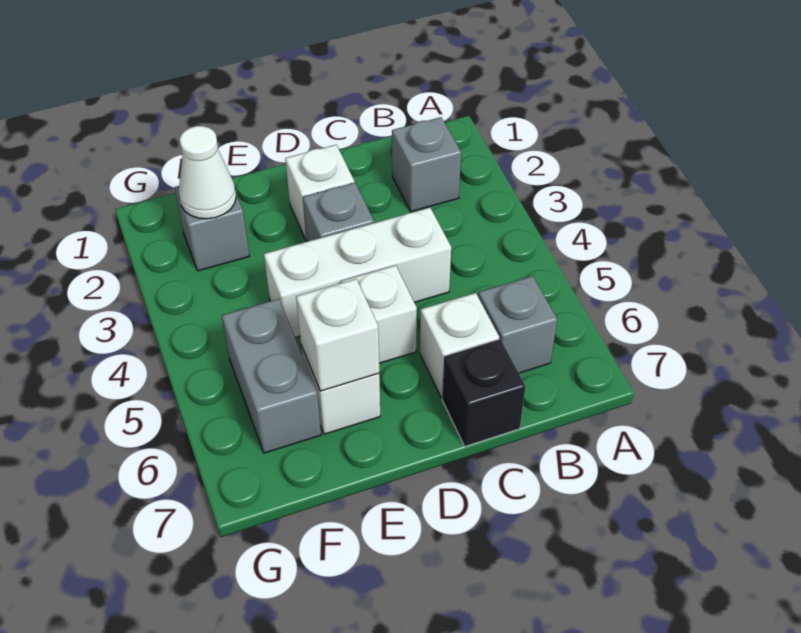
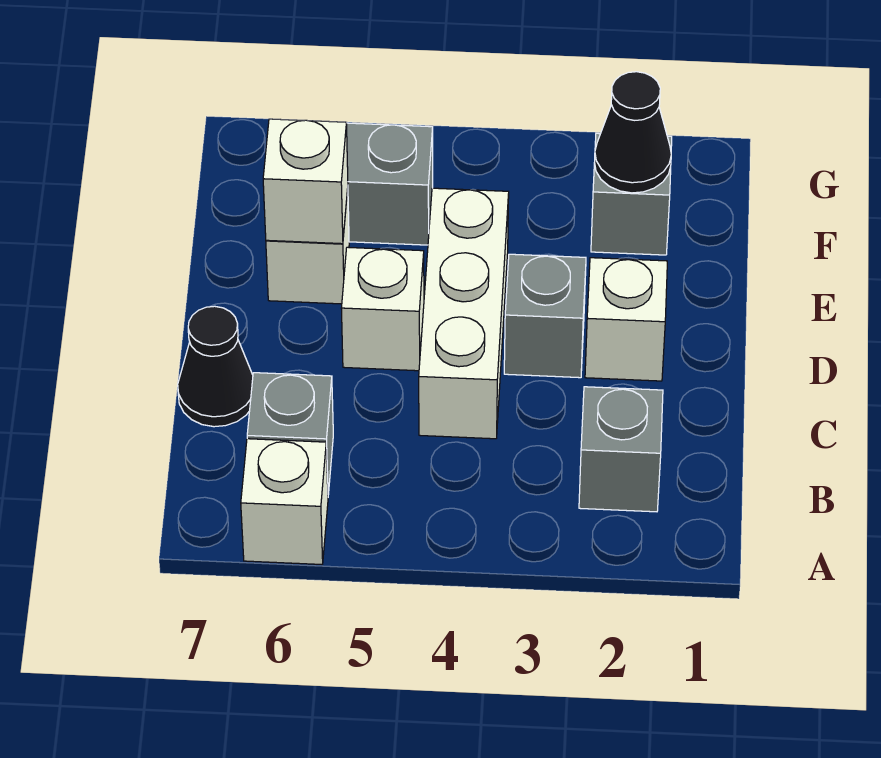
white 1x1 brick [420,293,499,398] -> white 1x1 brick moved to [241,439,328,564]
black 1x1 brick [442,339,526,446] -> black 1x1 cone [178,306,253,427]
white 1x1 cone [179,126,236,219] -> black 1x1 cone [595,72,671,193]

